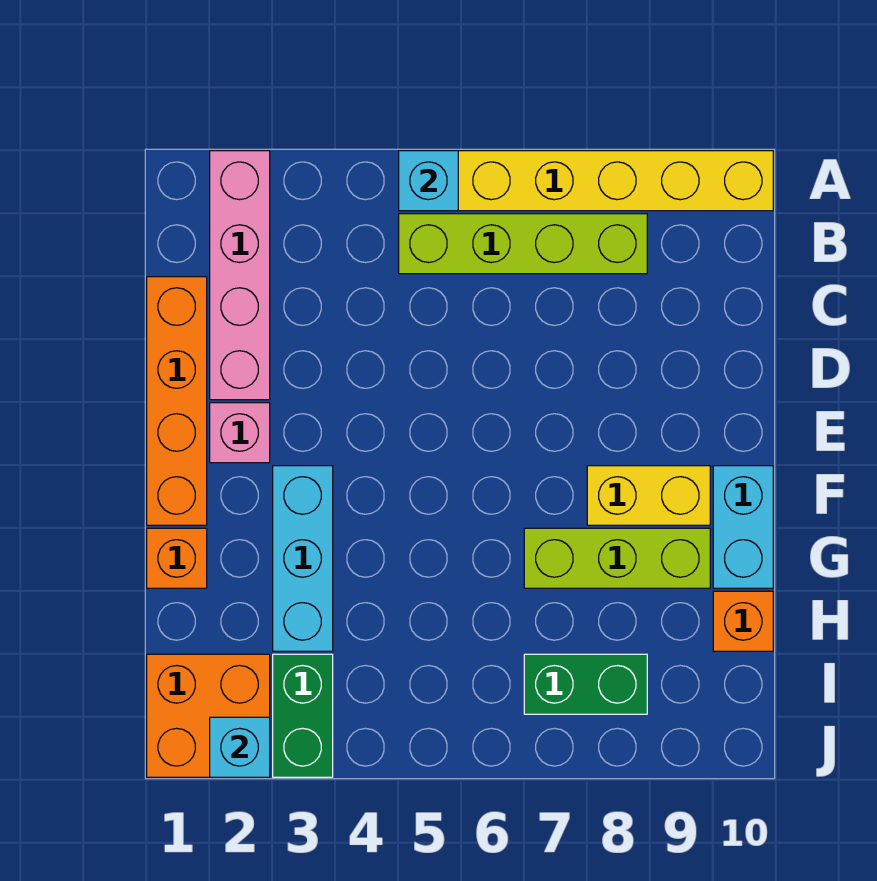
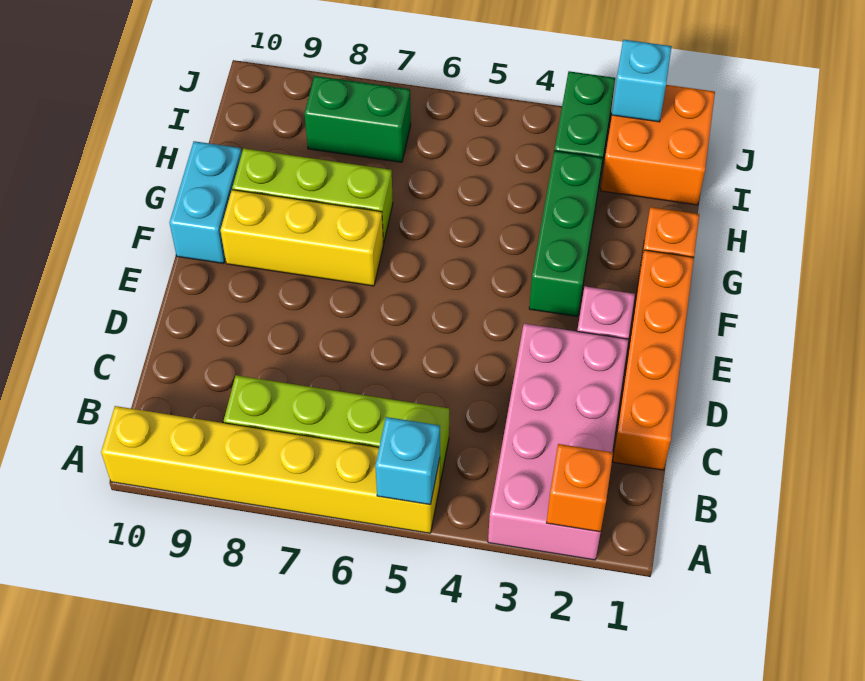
pink 1x4 brick [210,151,270,400] -> pink 2x4 brick [488,324,628,560]
cyan 1x3 brick [273,466,333,651] -> green 1x3 brick [529,151,603,317]
yellow 1x2 brick [587,466,710,525] -> yellow 1x3 brick [220,190,384,286]
orange 1x1 brick [713,591,773,651] -> orange 1x1 brick moved to [547,444,613,532]

